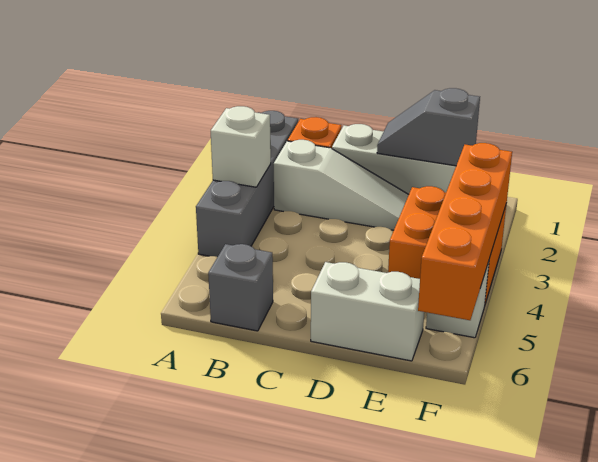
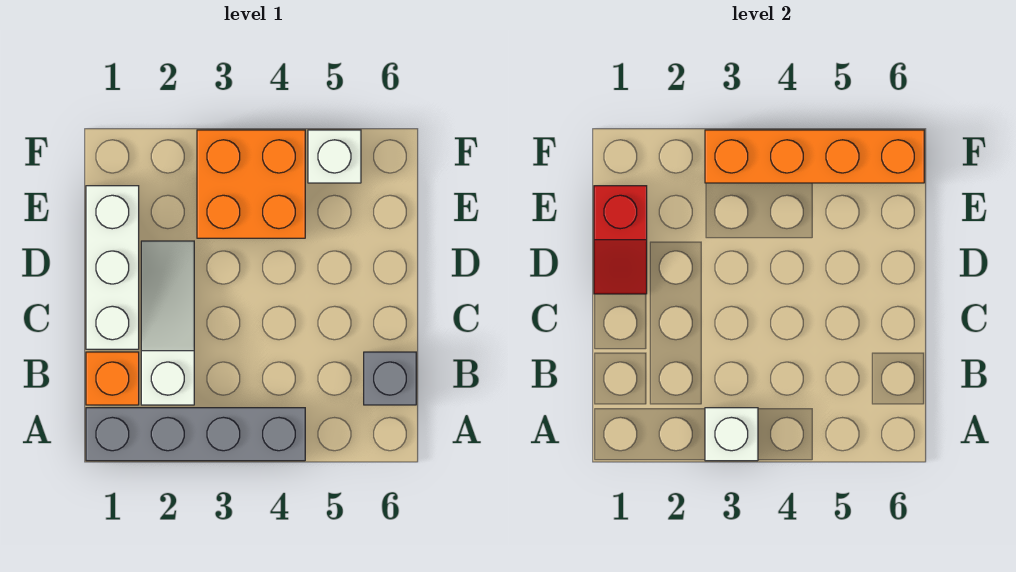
grey 1x2 slope [377,88,480,166] -> red 1x2 slope [594,186,647,294]
white 1x2 brick [311,262,424,361] -> none

